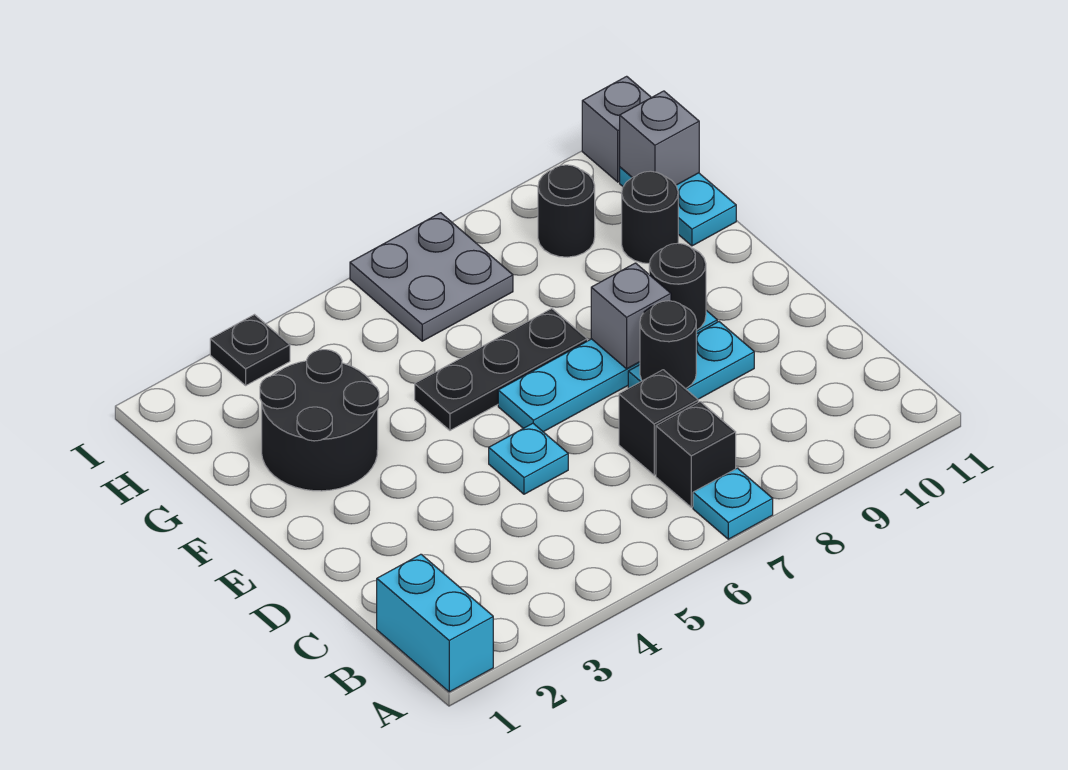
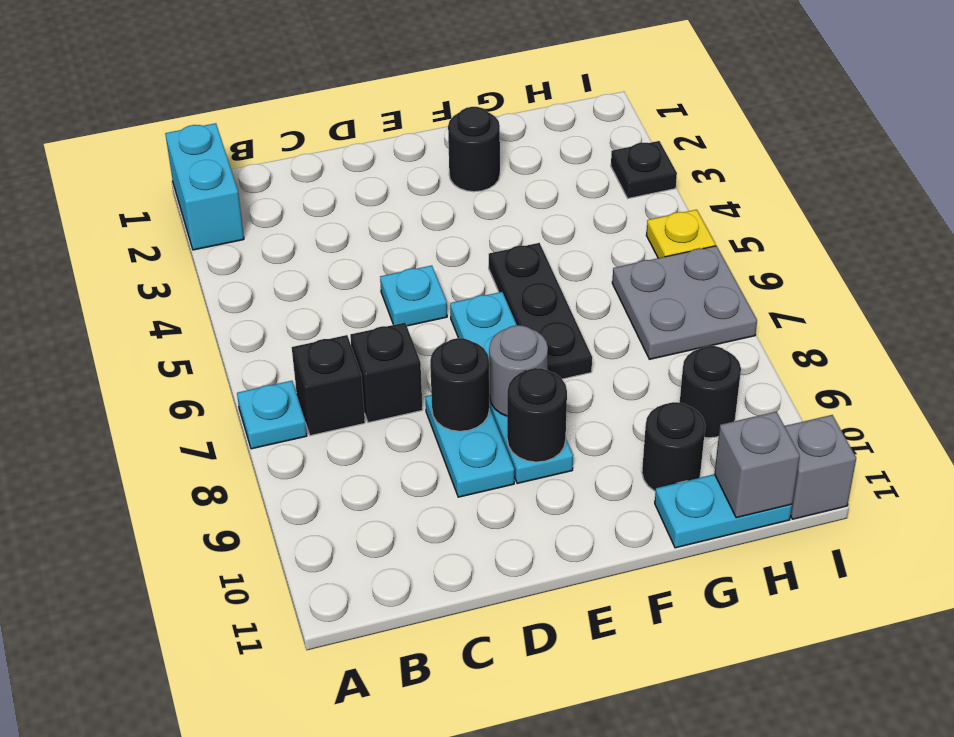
cyan 1x2 brick [377,554,493,692] -> cyan 1x2 brick turned to [165,123,244,250]
grey 1x1 brick [591,263,671,369] -> grey 1x1 round brick [489,325,548,416]
black 2x2 round brick [260,350,379,491] -> black 1x1 round brick [448,107,500,192]
none -> yellow 1x1 plate [646,210,716,258]

